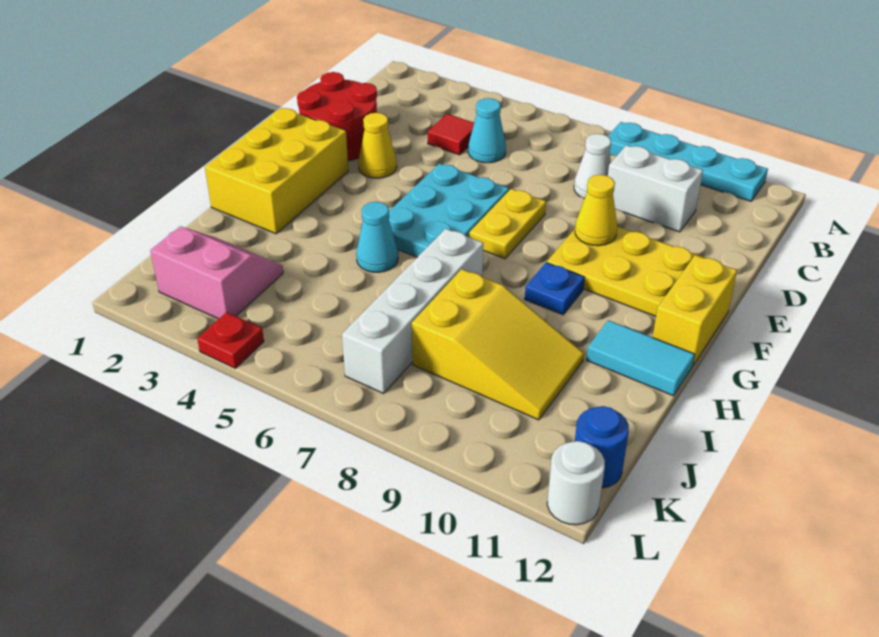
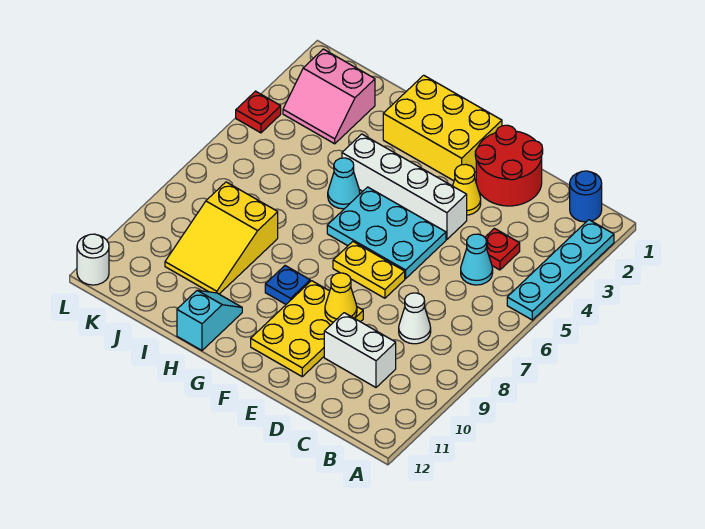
cyan 1x4 plate [608,122,768,201] -> cyan 1x4 plate moved to [507,220,614,320]
red 1x1 tile [428,114,474,155] -> red 1x1 plate [485,228,520,270]
white 1x2 brick [608,145,703,232] -> white 1x2 brick turned to [324,313,396,387]
yellow 1x2 brick [653,255,737,365] -> none
white 1x4 brick [342,229,483,394] -> white 1x4 brick moved to [342,134,467,240]
cyan 1x2 tile [586,320,695,396] -> cyan 1x2 slope [177,290,242,350]
pink 2x2 slope [150,226,283,319] -> pink 2x2 slope turned to [283,49,375,144]
blue 1x1 round brick [575,406,629,488] -> blue 1x1 round brick moved to [570,171,602,222]

